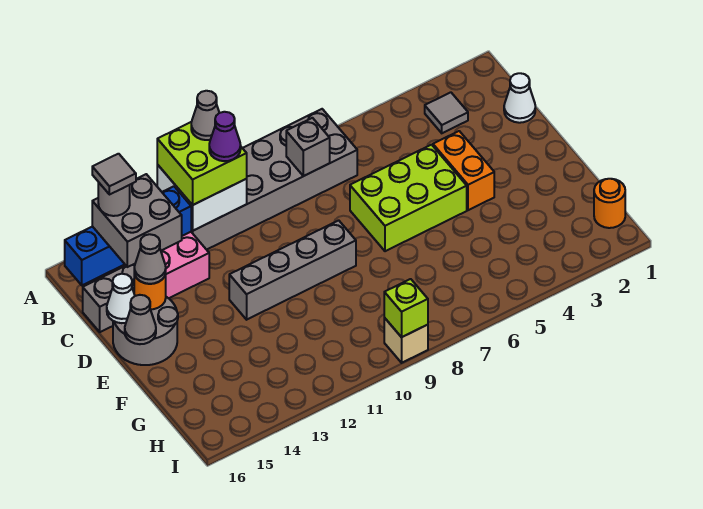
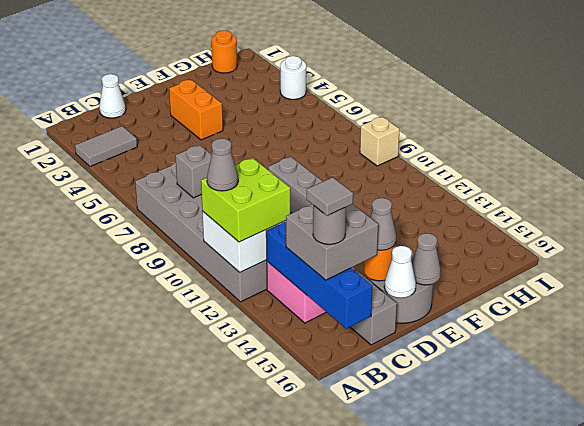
grey 1x1 tile [425,92,468,133] -> grey 1x2 tile [75,126,137,166]
purple 1x1 cone [209,112,241,161] -> none
orange 1x2 brick [433,131,494,210] -> orange 1x2 brick turned to [169,80,223,140]
lime 2x3 brick [350,145,467,251] -> none
none -> white 1x1 round brick [280,56,306,99]
lime 1x1 brick [384,279,428,337] -> none

